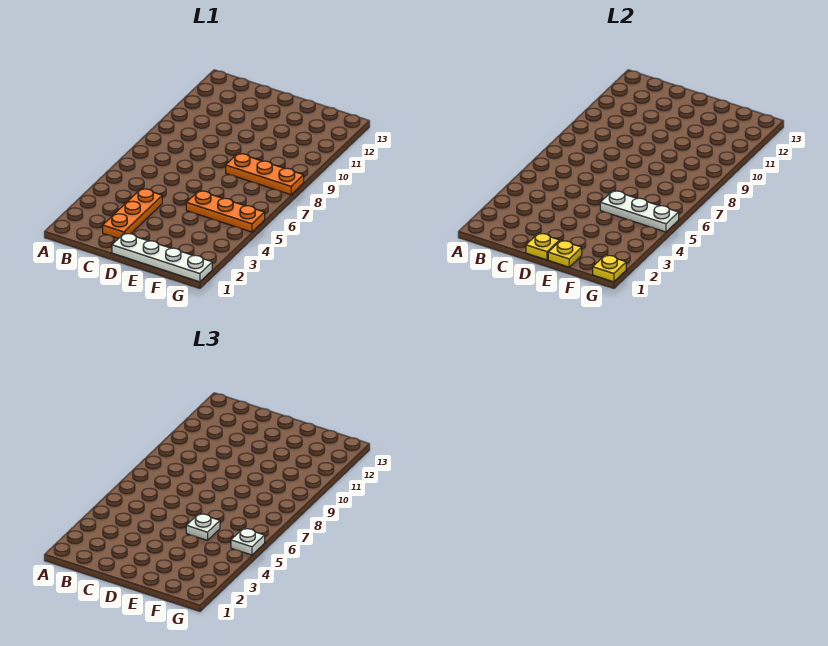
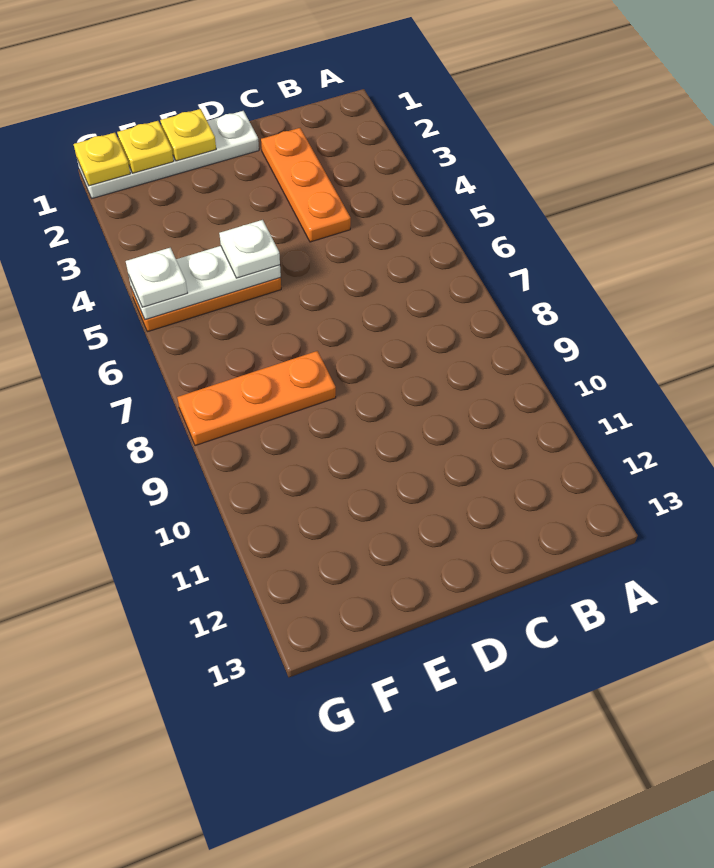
yellow 1x1 plate [526,233,560,260] -> yellow 1x1 plate moved to [117,121,174,173]

